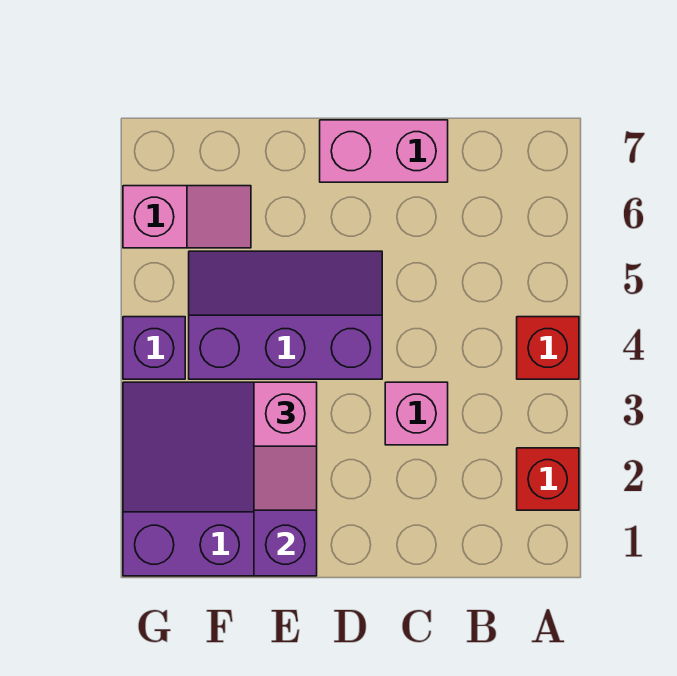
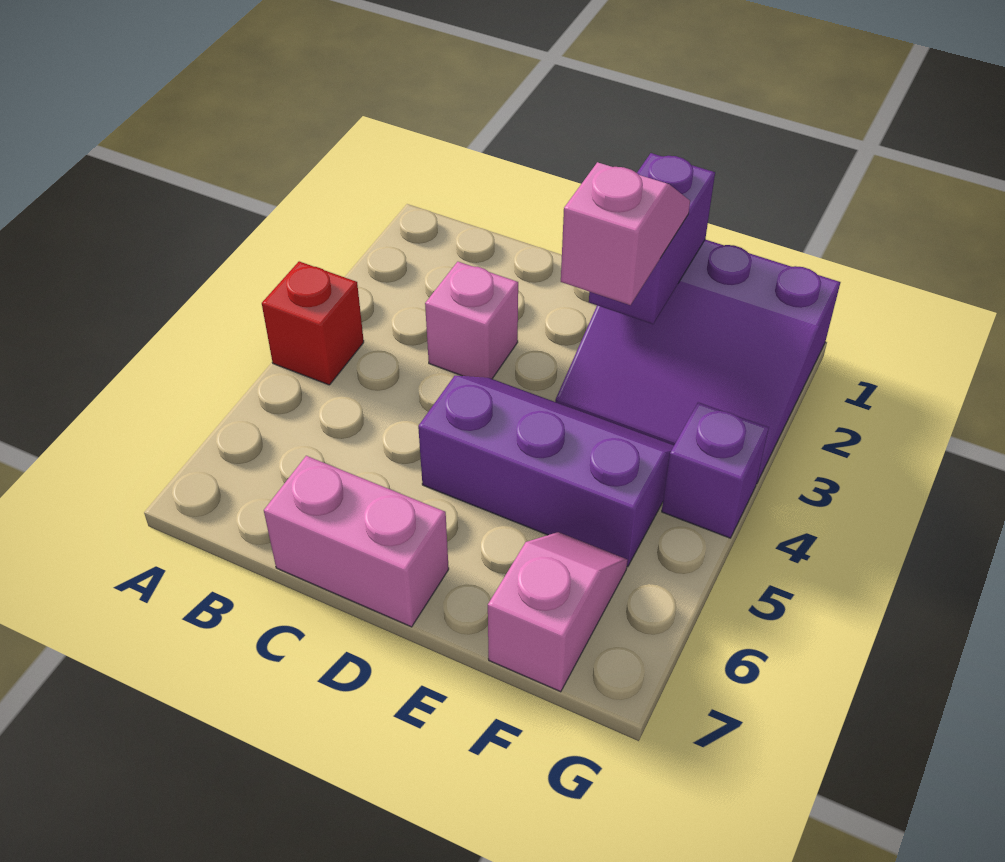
red 1x1 brick [517,448,579,510] -> none
purple 2x3 slope [189,251,382,379] -> purple 2x3 slope turned to [418,376,674,567]
pink 1x2 slope [123,186,251,248] -> pink 1x2 slope turned to [488,532,628,692]

